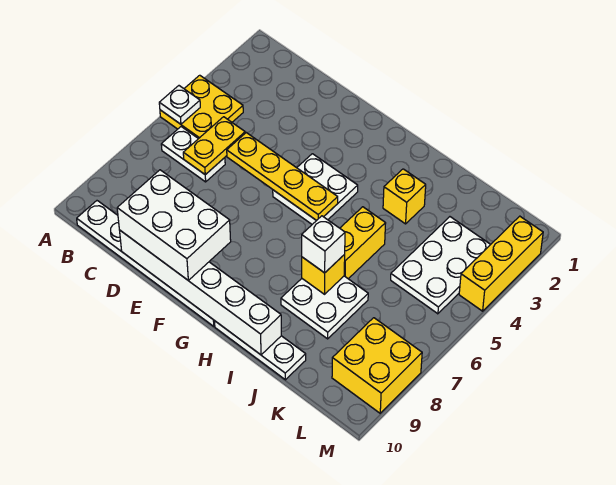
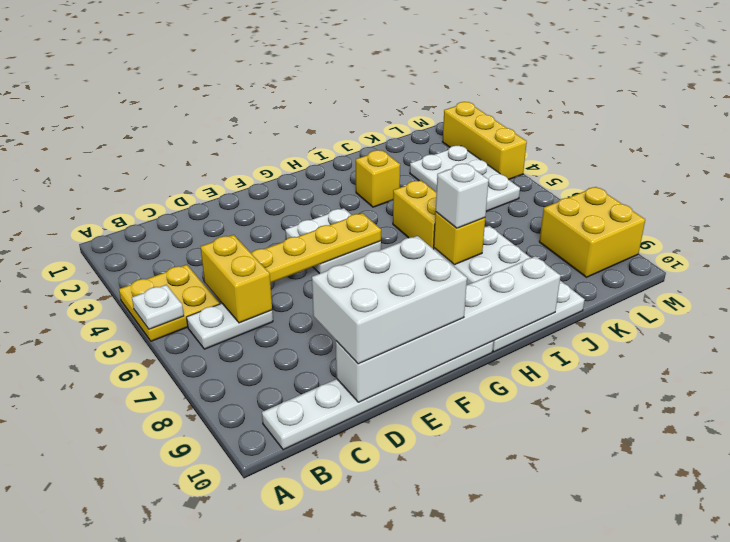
yellow 1x2 plate [183,117,245,175] -> yellow 1x2 brick [201,235,272,323]

